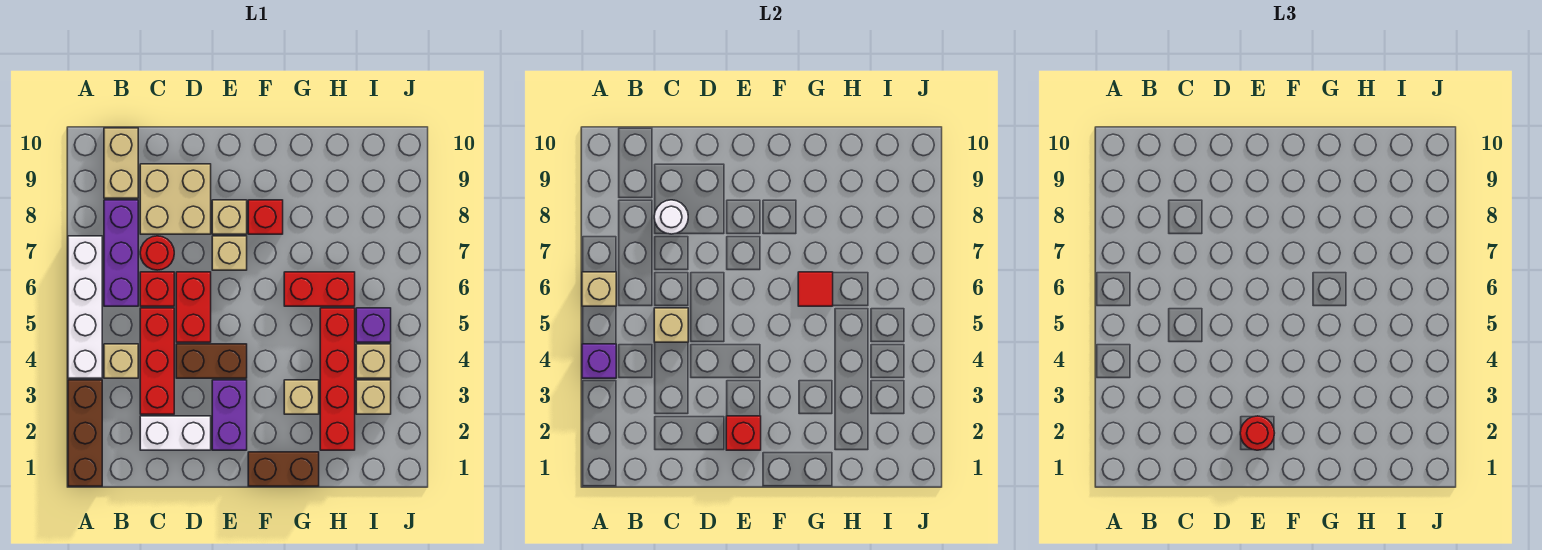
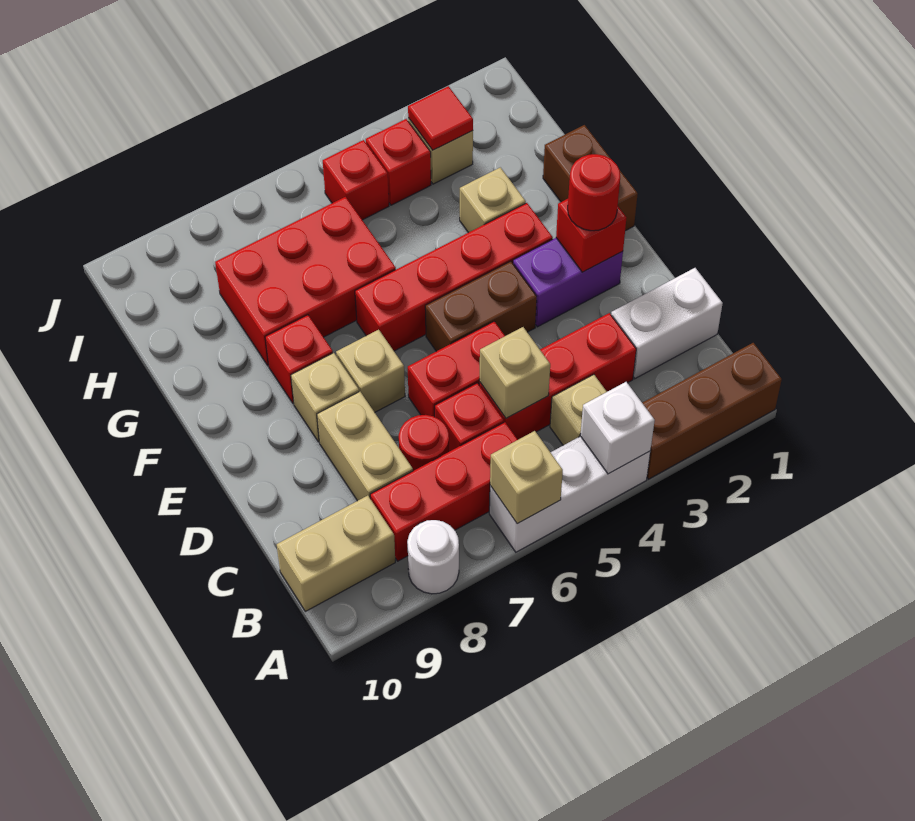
white 1x4 brick [68,236,102,378] -> white 1x3 brick [489,436,650,552]
purple 1x1 brick [582,344,616,378] -> white 1x1 brick [580,382,655,474]
purple 1x3 brick [104,200,138,306] -> red 1x3 brick [370,422,518,561]
white 1x2 brick [140,416,211,450] -> white 1x2 brick turned to [611,268,723,379]
tan 2x2 brick [140,164,211,234] -> tan 1x2 brick [317,392,413,501]
white 1x1 round brick [654,200,688,234] -> white 1x1 round brick moved to [407,520,459,594]
brown 1x2 brick [176,344,247,378] -> brown 1x2 brick turned to [425,261,537,351]
red 1x2 brick [284,272,355,306] -> red 2x3 brick [215,197,396,366]
red 1x1 tile [798,272,833,306] -> red 1x1 tile moved to [408,86,473,150]
red 1x4 brick [320,308,355,450] -> red 1x4 brick moved to [355,203,553,351]
tan 1x1 brick [356,344,391,378] -> red 1x1 brick [366,119,431,205]
purple 1x1 brick [356,308,391,342] -> red 1x1 brick [323,140,389,220]

